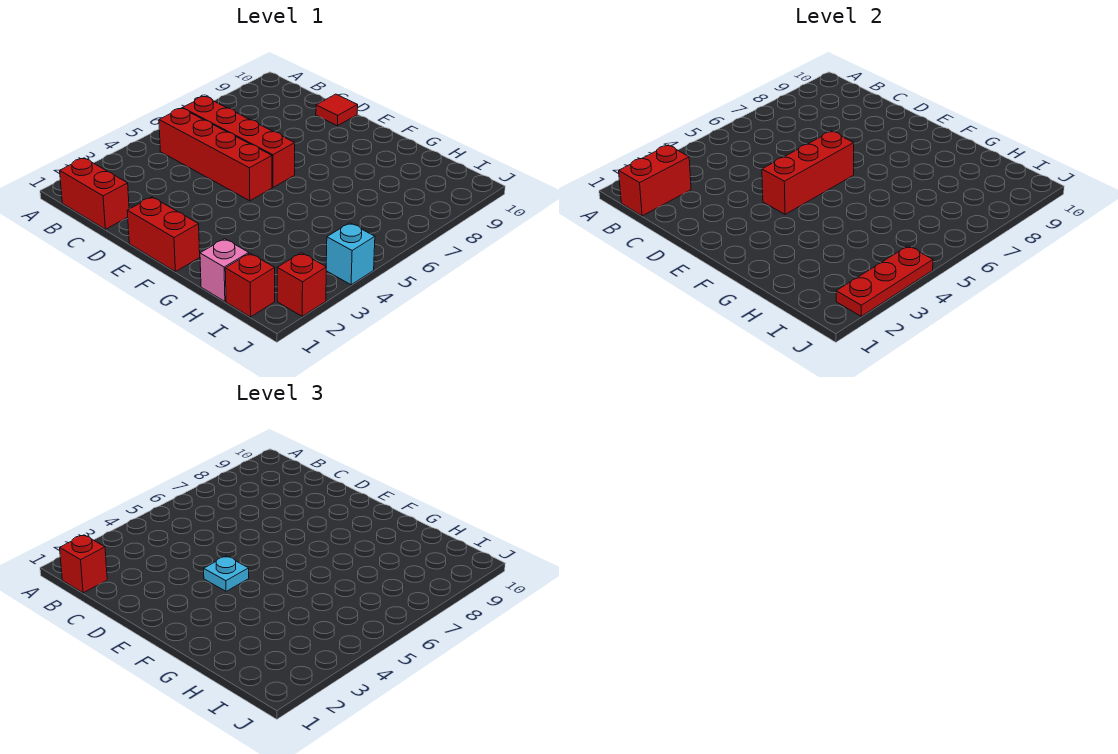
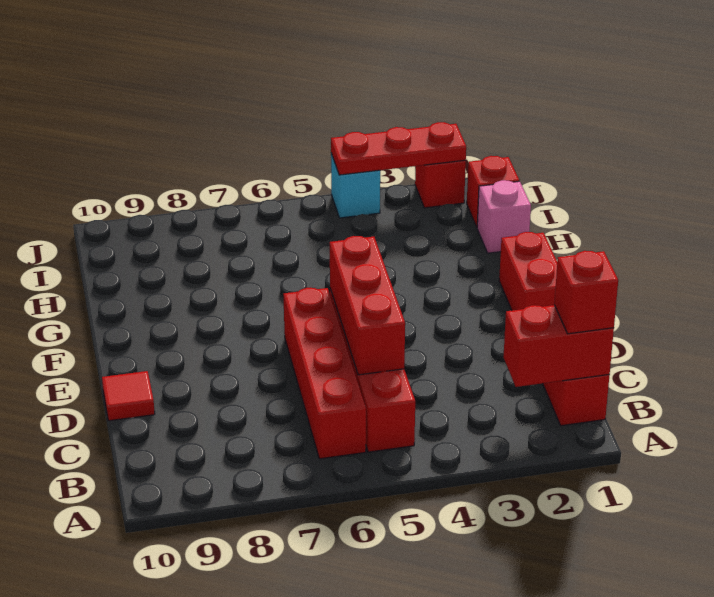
red 1x3 brick [762,131,854,214] -> red 1x3 brick turned to [330,236,405,375]
cyan 1x1 plate [204,556,249,591] -> none

